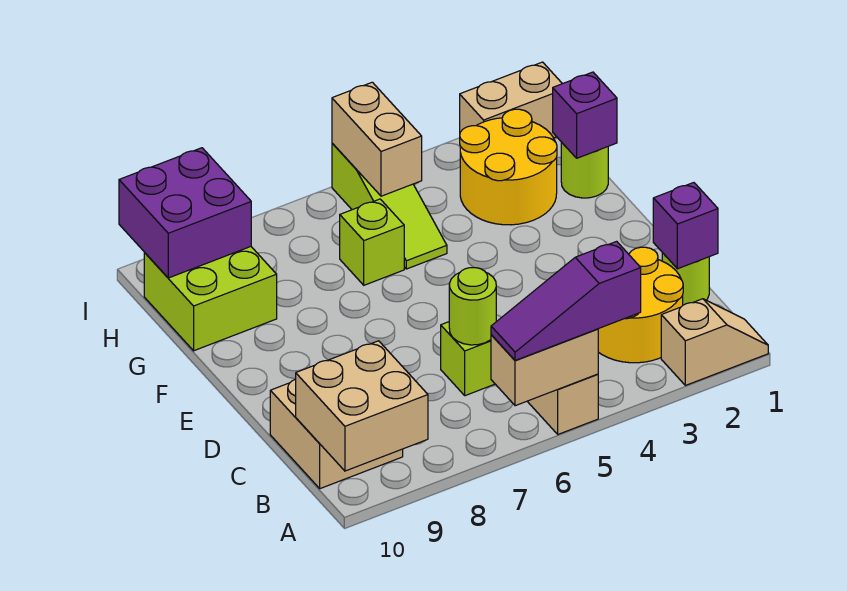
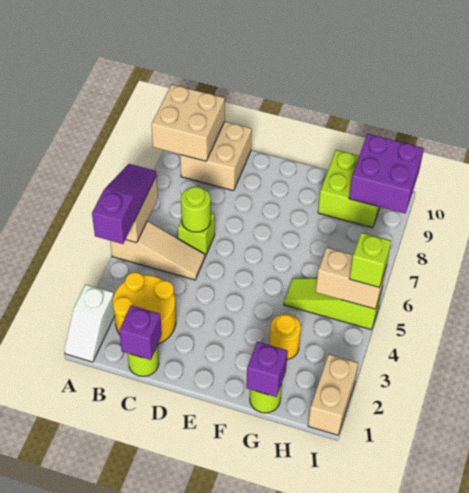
tan 1x2 slope [661,299,768,385] -> white 1x2 slope [64,285,114,362]
yellow 2x2 round brick [460,109,557,225] -> yellow 1x1 round brick [269,314,301,359]
lime 1x1 brick [340,199,404,285] -> lime 1x1 brick moved to [350,233,391,287]

